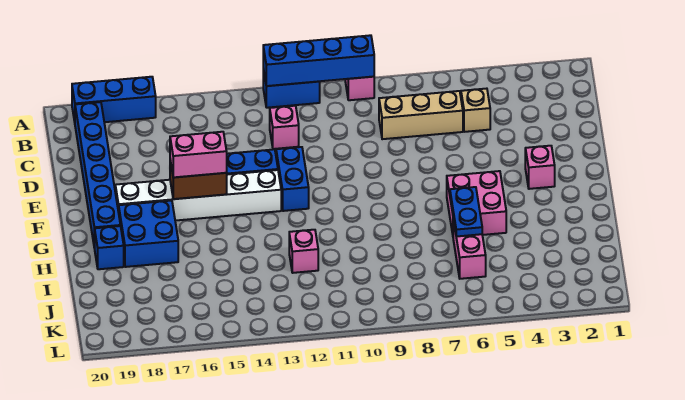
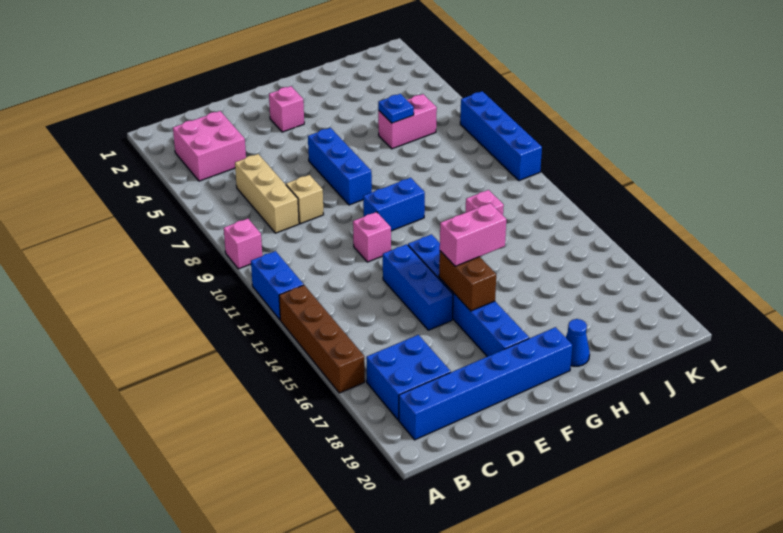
blue 1x4 brick [263,35,374,86] -> blue 1x4 brick moved to [460,91,542,181]
none -> brown 1x4 brick [279,285,365,393]
blue 1x3 brick [72,77,156,122] -> blue 1x3 brick moved to [308,128,372,205]
tan 1x1 brick [461,89,490,132] -> tan 1x1 brick moved to [286,175,324,224]
pink 1x1 brick [270,106,299,149] -> pink 1x1 brick moved to [353,212,391,262]
blue 1x2 brick [276,147,309,211] -> blue 1x2 brick moved to [363,178,425,231]
white 1x6 brick [115,170,281,221] -> blue 1x6 brick [408,234,529,357]
pink 1x2 brick [170,132,227,177] -> pink 1x2 brick turned to [440,203,506,266]
pink 2x2 brick [447,171,506,235] -> pink 2x2 brick moved to [173,111,246,181]
blue 2x2 brick [119,201,178,267] -> blue 2x2 brick moved to [366,335,451,420]
blue 1x2 plate [450,187,482,237] -> blue 1x1 plate [378,94,414,123]
blue 1x1 brick [95,226,124,269] -> blue 1x1 cone [566,319,590,366]

